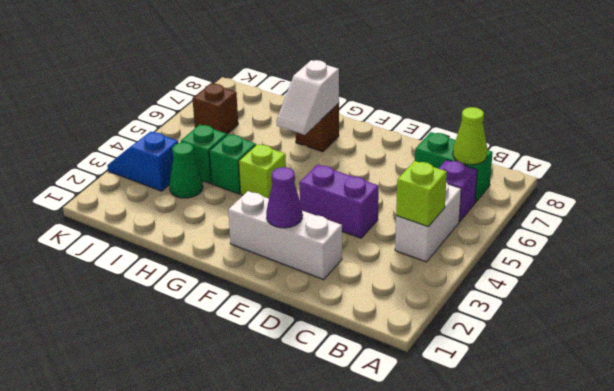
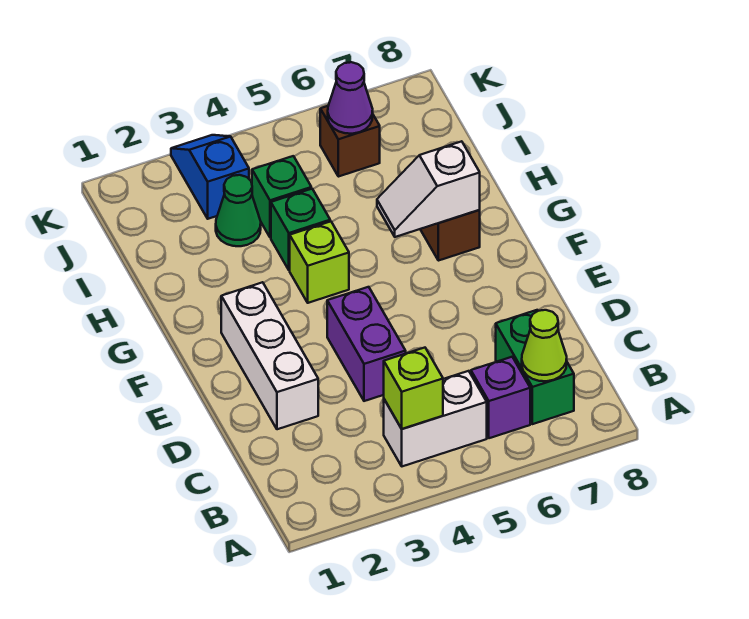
purple 1x1 cone [266,167,303,228] -> purple 1x1 cone moved to [328,62,373,134]

